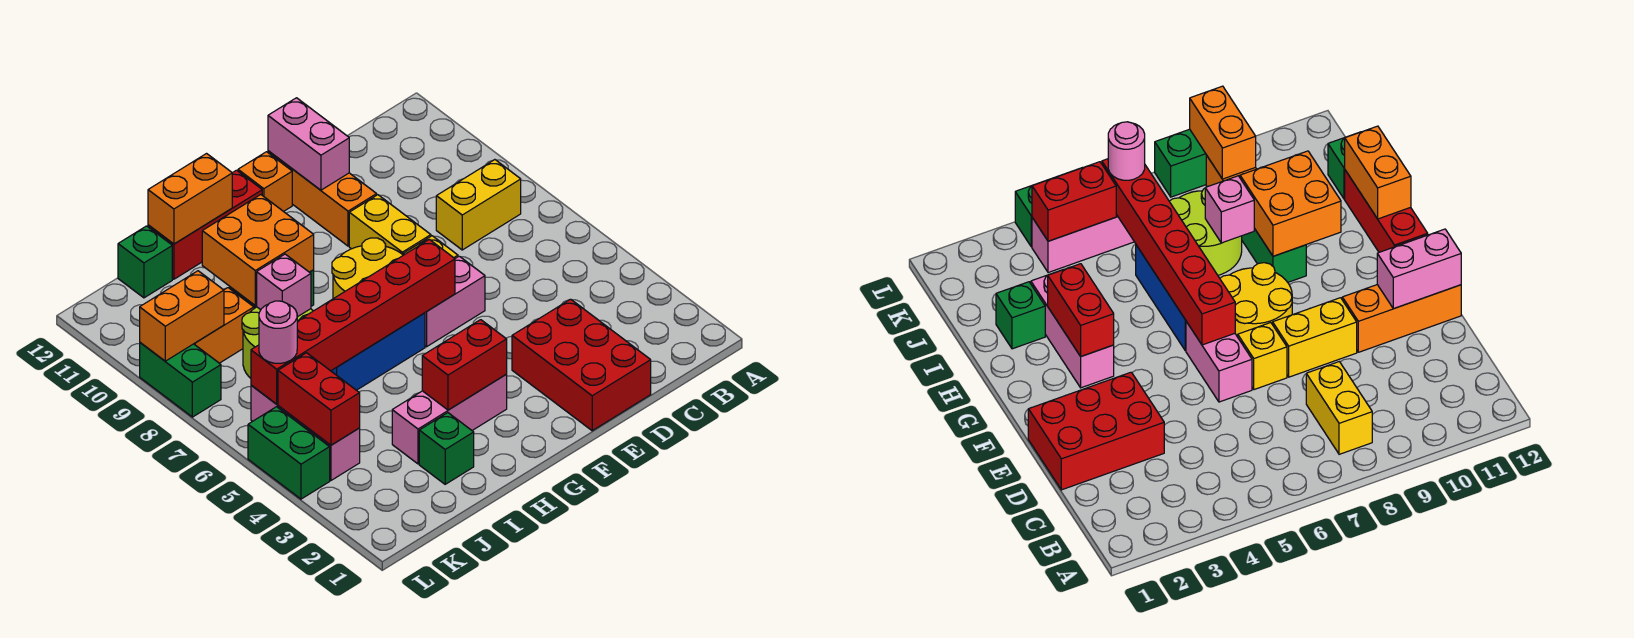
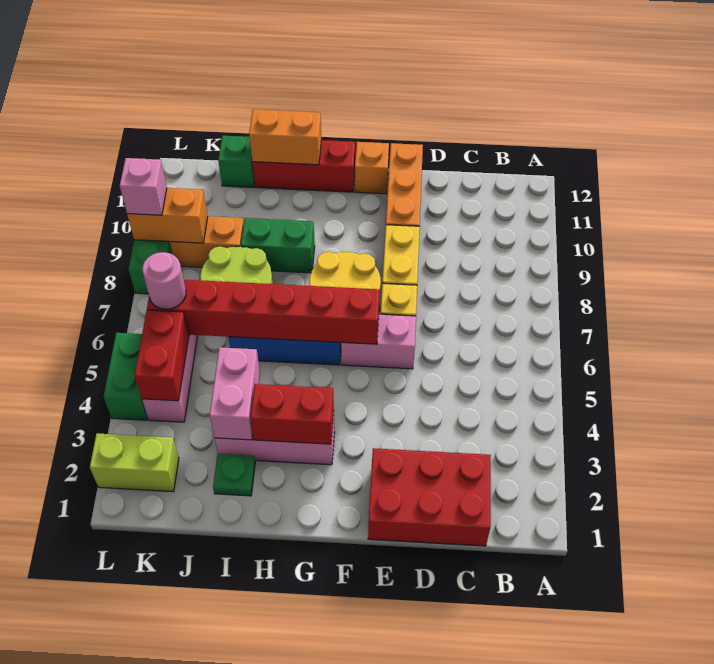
yellow 1x2 brick [436,160,521,250] -> none
red 2x3 brick [512,299,651,431] -> red 2x3 brick turned to [368,448,491,546]
pink 1x2 brick [268,98,349,190] -> pink 1x2 brick moved to [210,347,260,440]
orange 2x2 brick [202,195,314,306] -> none
green 1x1 brick [419,413,474,484] -> green 1x1 plate [213,454,255,496]
pink 1x1 brick [257,254,311,317] -> pink 1x1 brick moved to [120,158,167,215]
none -> lime 1x2 brick [90,433,179,492]

